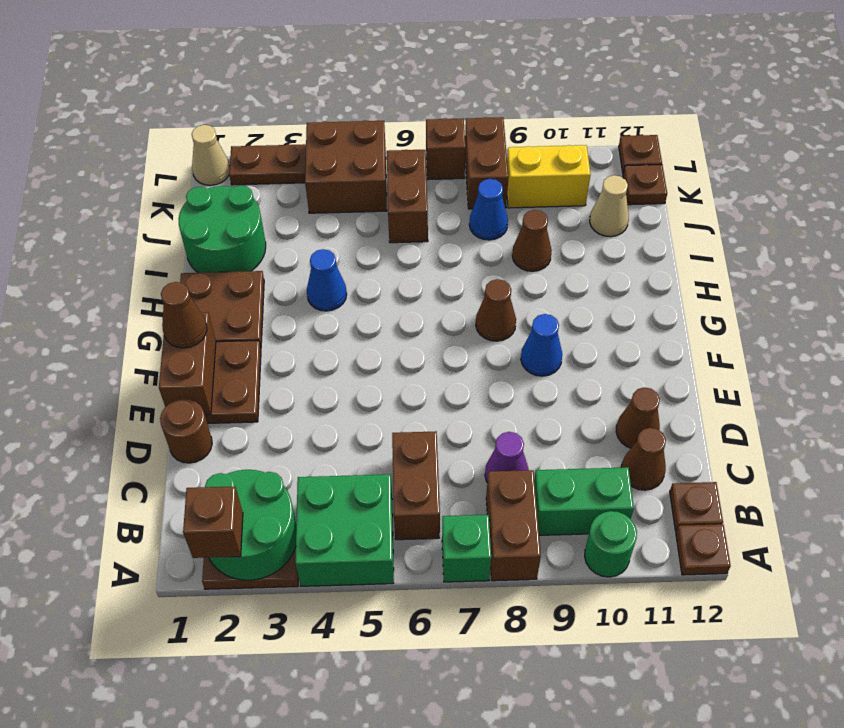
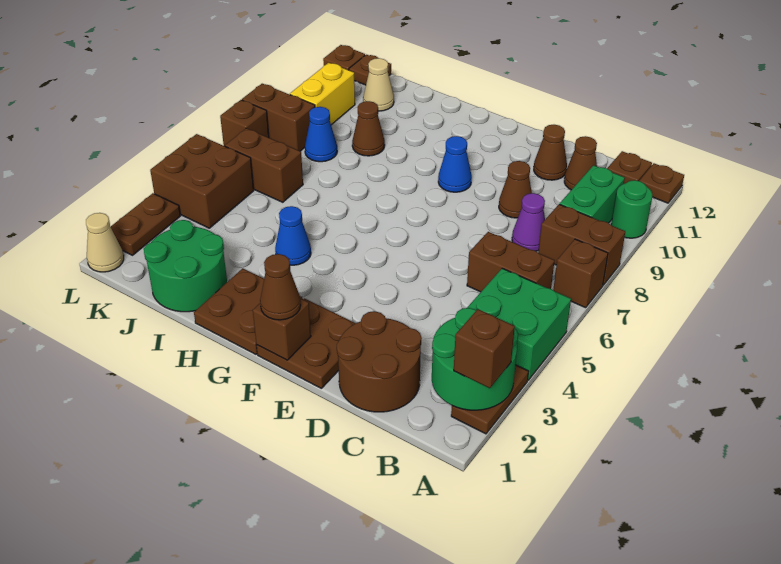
green 1x1 brick [442,515,491,582] -> brown 1x1 brick [553,239,608,308]
brown 1x1 round brick [160,399,212,463] -> brown 2x2 round brick [337,311,422,412]
brown 1x2 brick [159,312,216,415] -> brown 1x1 brick [253,298,311,360]
brown 1x1 cone [476,279,516,341] -> brown 1x1 cone moved to [499,161,532,218]

